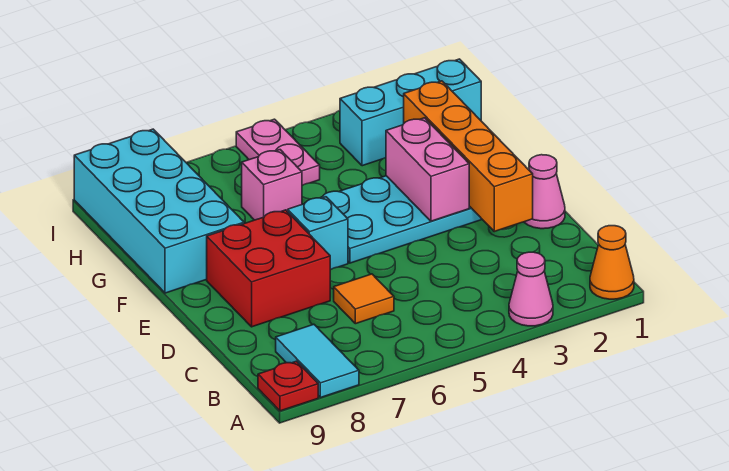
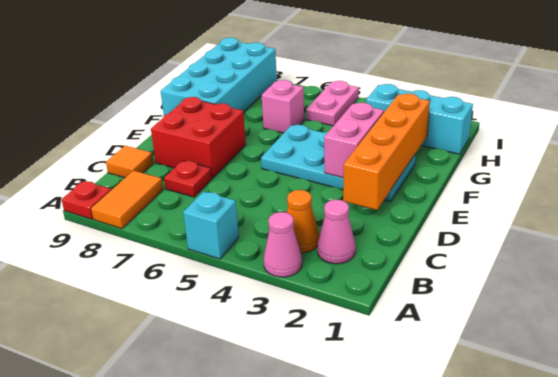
orange 1x1 cone [590,226,634,299] -> orange 1x1 cone moved to [287,190,319,253]
cyan 1x2 tile [276,324,359,398] -> orange 1x2 tile [91,171,163,229]
orange 1x1 tile [334,274,394,324] -> orange 1x1 tile moved to [106,146,153,178]
none -> red 1x1 plate [164,161,212,197]
pink 1x1 cone [524,155,565,229] -> pink 1x1 cone moved to [318,200,356,264]
cyan 1x1 brick [288,197,348,270] -> cyan 1x1 brick moved to [183,192,239,259]

